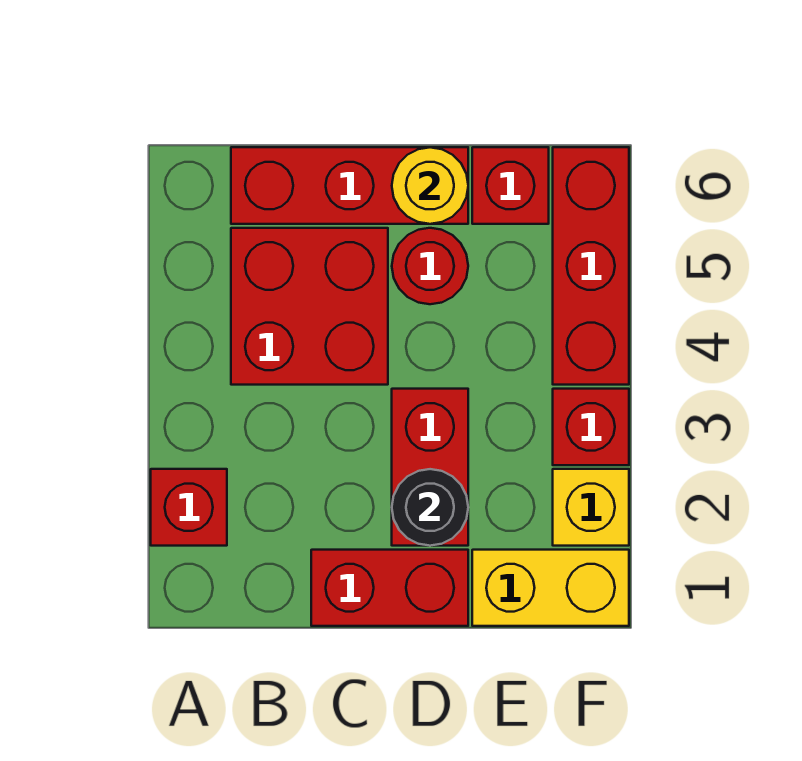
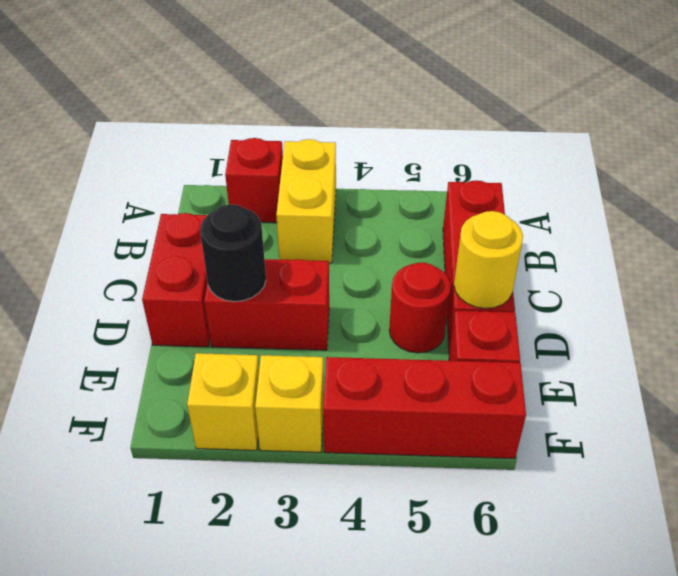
red 2x2 brick [231,228,388,385] -> none
yellow 1x2 brick [472,550,629,626] -> yellow 1x2 brick moved to [276,139,336,263]
red 1x1 brick [553,389,629,465] -> yellow 1x1 brick [255,355,324,452]

